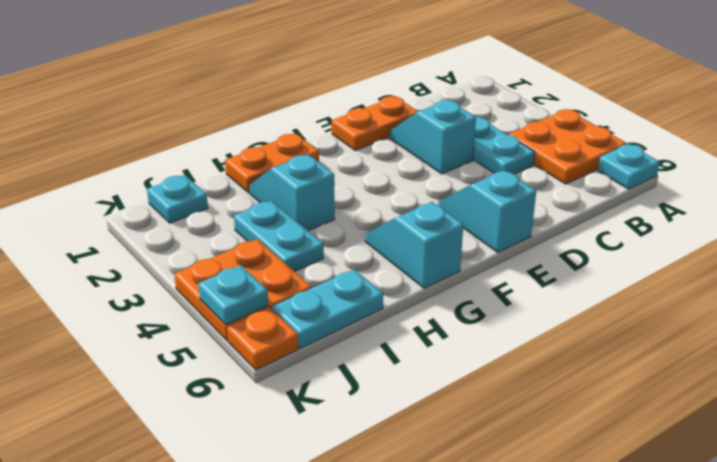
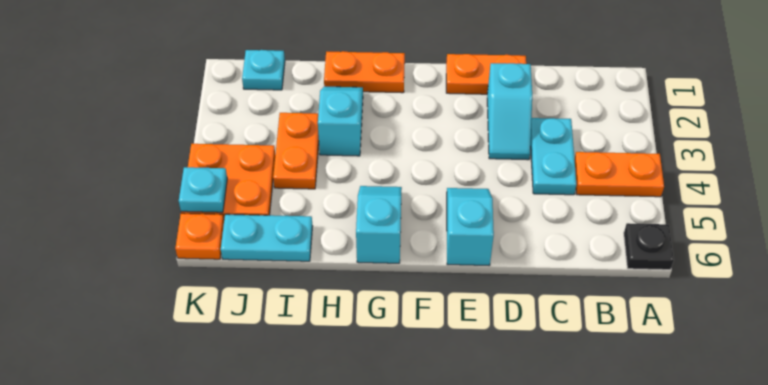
orange 2x2 plate [508,109,627,184] -> orange 1x2 plate [575,152,664,197]
cyan 1x1 plate [598,144,660,189] -> black 1x1 plate [624,223,674,270]
cyan 1x2 slope [390,100,476,174] -> cyan 1x2 slope turned to [487,63,532,160]
cyan 1x2 plate [234,201,324,272] -> orange 1x2 plate [273,113,319,189]

